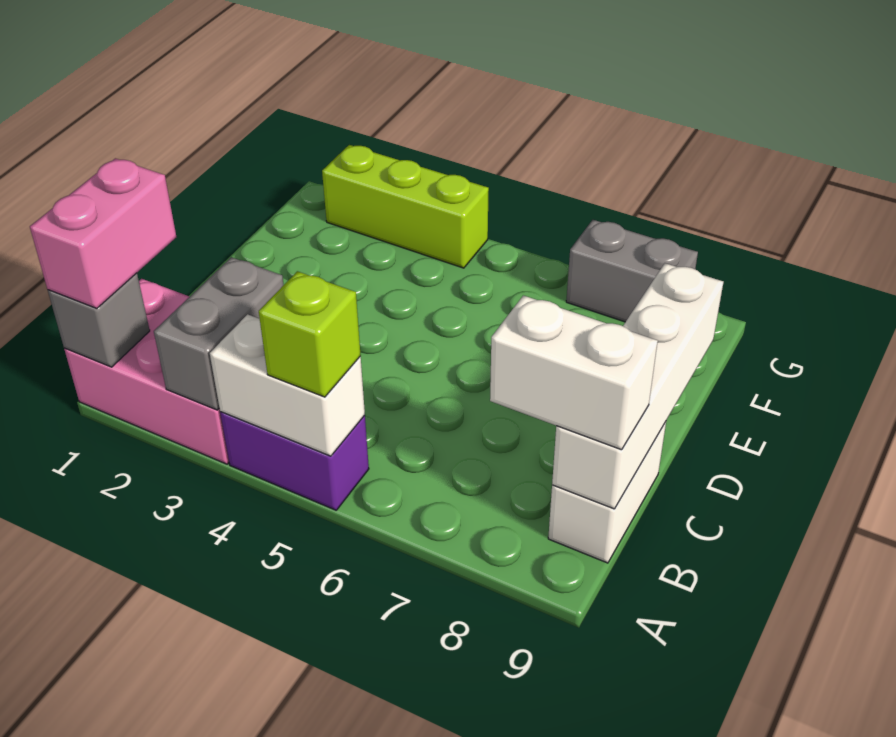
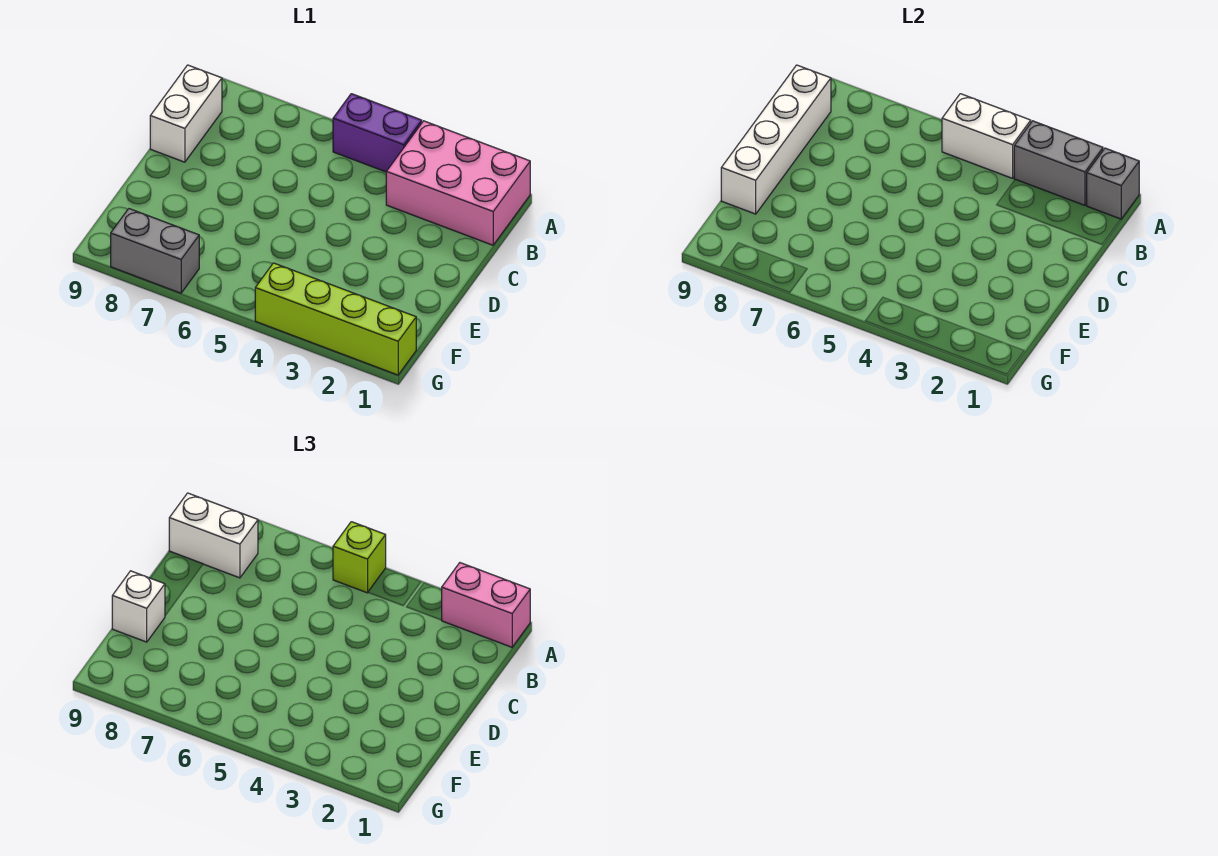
pink 1x2 brick [30,158,176,308] -> pink 1x2 brick turned to [442,563,530,647]
grey 1x2 brick [154,257,283,410] -> grey 1x2 brick turned to [1014,121,1103,205]
none -> white 1x1 brick [112,571,165,642]
lime 1x3 brick [322,145,489,268] -> lime 1x4 brick [255,263,416,375]

